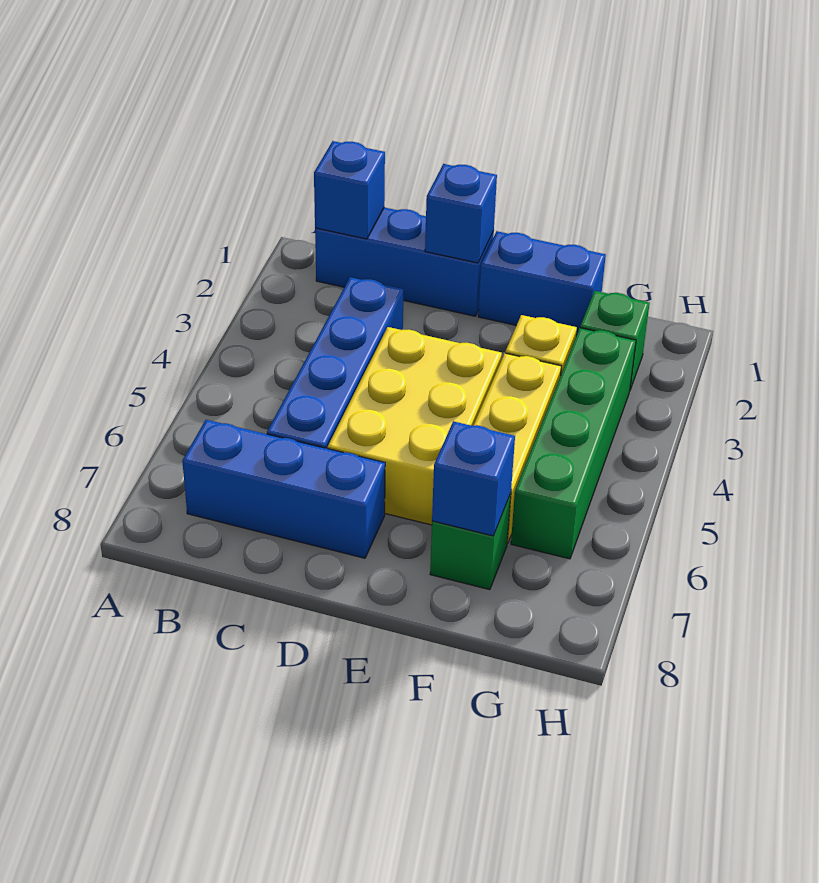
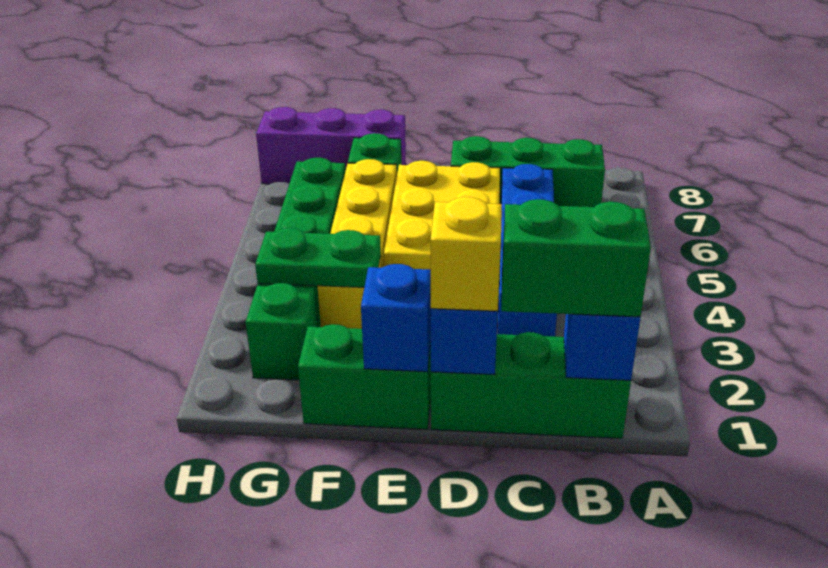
blue 1x3 brick [315,207,494,316] -> green 1x3 brick [431,332,631,438]
none -> green 1x2 brick [501,199,651,317]
blue 1x3 brick [182,420,385,558] -> green 1x3 brick [451,136,605,207]
none -> yellow 1x1 brick [431,197,502,311]
blue 1x2 brick [478,231,606,336] -> green 1x2 brick [298,324,431,429]
none -> green 1x2 plate [255,228,381,287]
blue 1x1 brick [432,421,515,536] -> blue 1x1 brick moved to [361,264,431,372]
none -> purple 1x3 brick [256,107,406,184]

